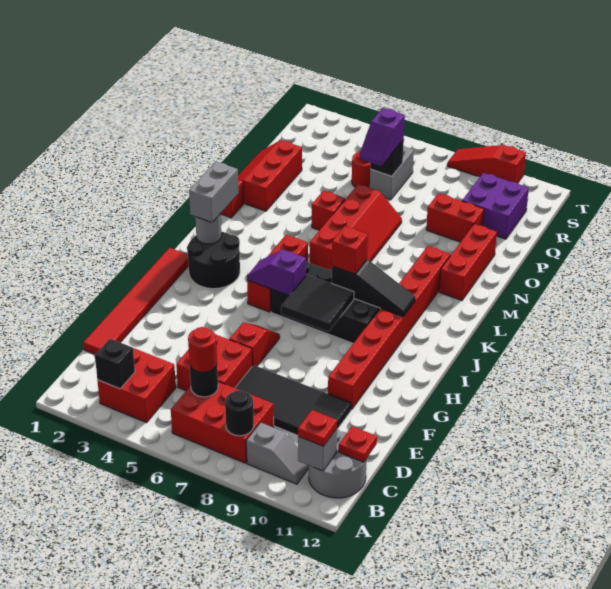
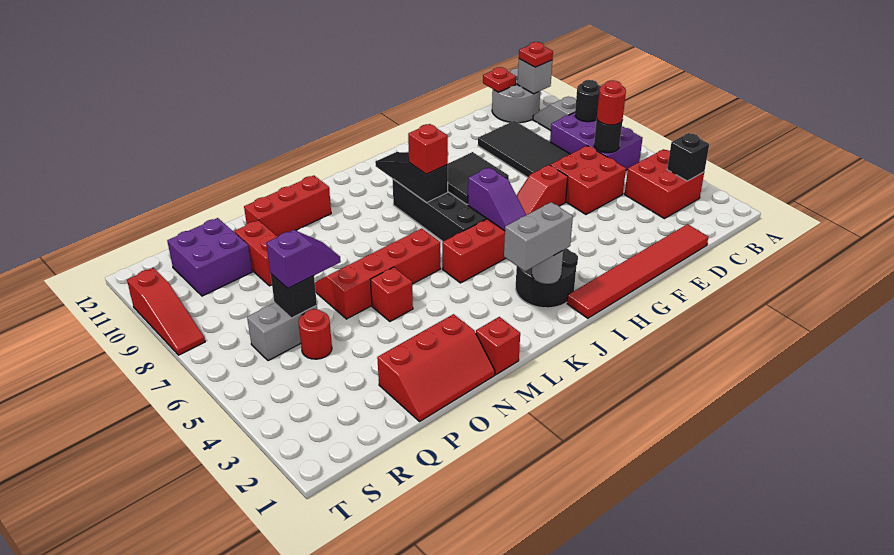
red 2x3 brick [171,382,274,463] -> purple 2x3 brick [550,112,643,170]
red 1x8 brick [328,246,451,410] -> none

